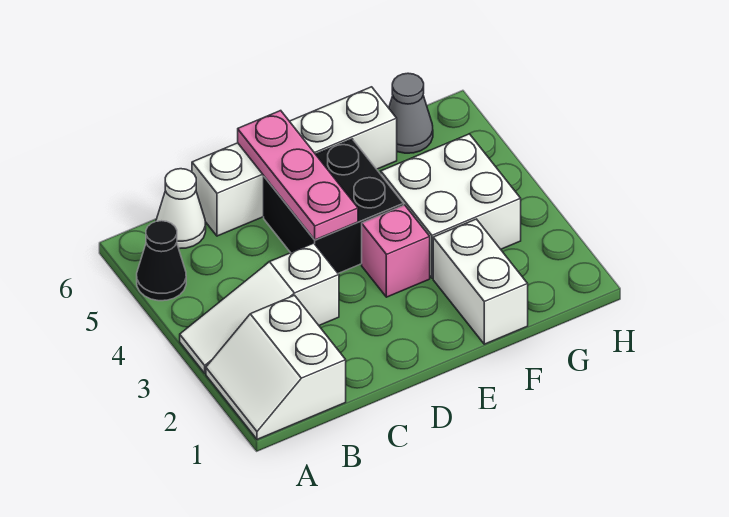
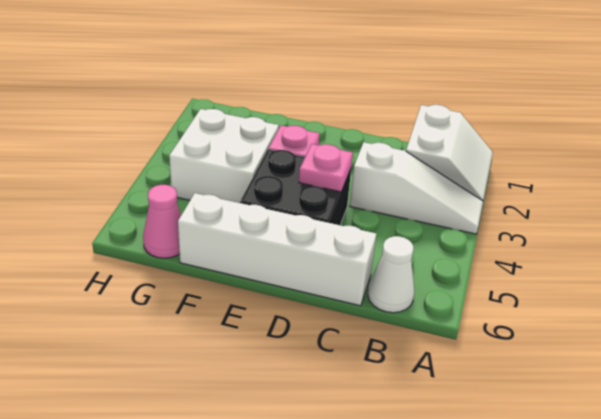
black 1x1 cone [137,221,186,301] -> none
pink 1x3 plate [238,111,358,240] -> pink 1x1 plate [299,144,353,192]
white 1x2 brick [433,219,528,344] -> none
grey 1x1 cone [389,73,433,153] -> pink 1x1 cone [143,185,181,258]

